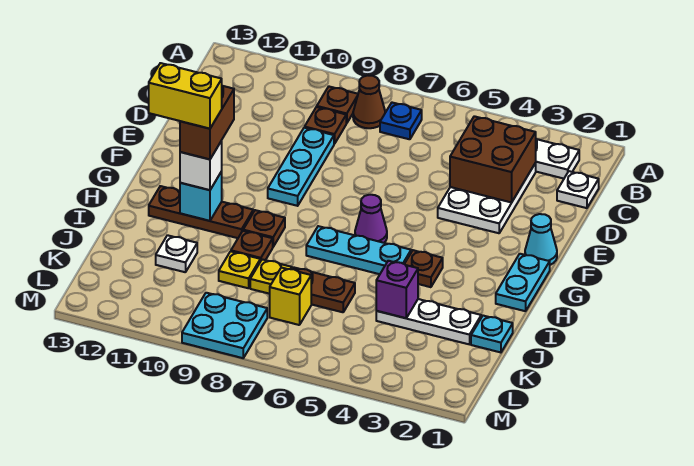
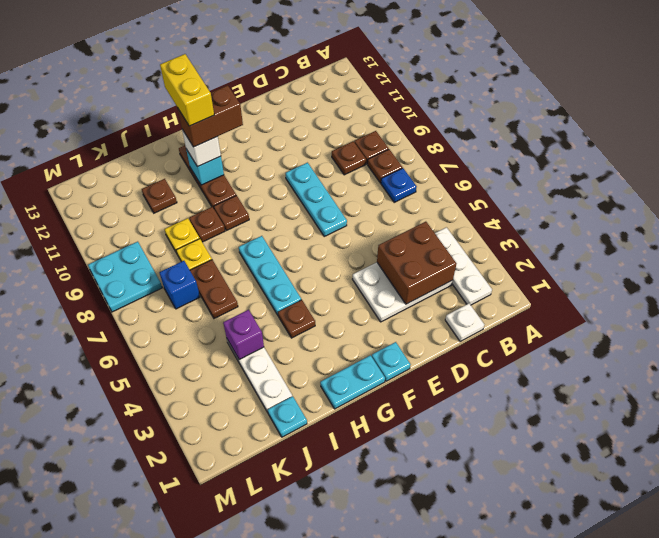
brown 1x1 cone [353,76,385,128] -> brown 1x1 plate [368,149,402,183]
cyan 1x3 plate [268,128,334,206] -> cyan 1x3 plate turned to [286,163,347,236]
cyan 1x1 cone [525,214,557,265] -> cyan 1x1 plate [372,342,410,381]
purple 1x1 cone [355,195,387,243] -> none
white 1x1 plate [156,235,197,272] -> brown 1x1 plate [142,179,177,213]
yellow 1x1 brick [270,267,311,325] -> blue 1x1 brick [159,261,200,309]

